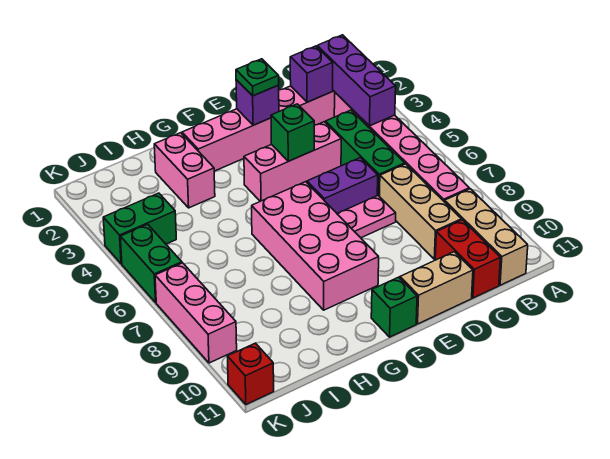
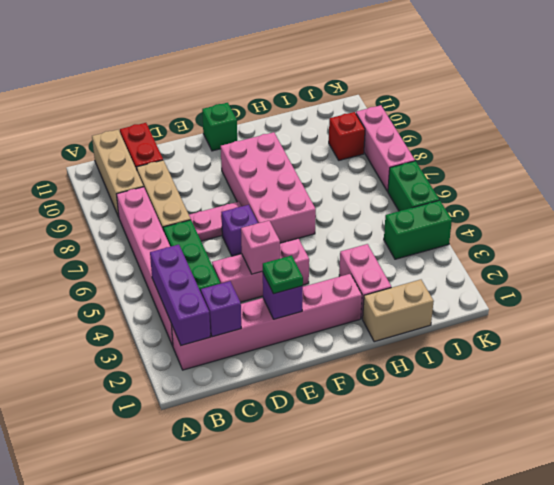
purple 1x2 brick [307,158,378,213] -> purple 1x1 brick [221,205,258,256]
tan 1x2 brick [400,252,473,324] -> tan 1x2 brick moved to [363,279,434,342]
green 1x1 brick [271,104,314,161] -> pink 1x1 brick [241,221,280,274]
red 1x1 brick [227,343,274,404] -> red 1x1 brick moved to [329,112,365,160]

